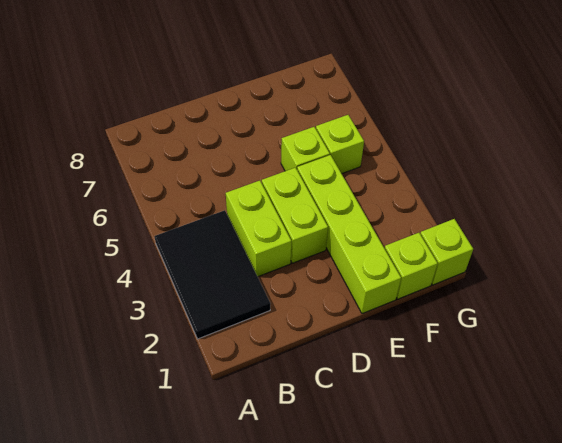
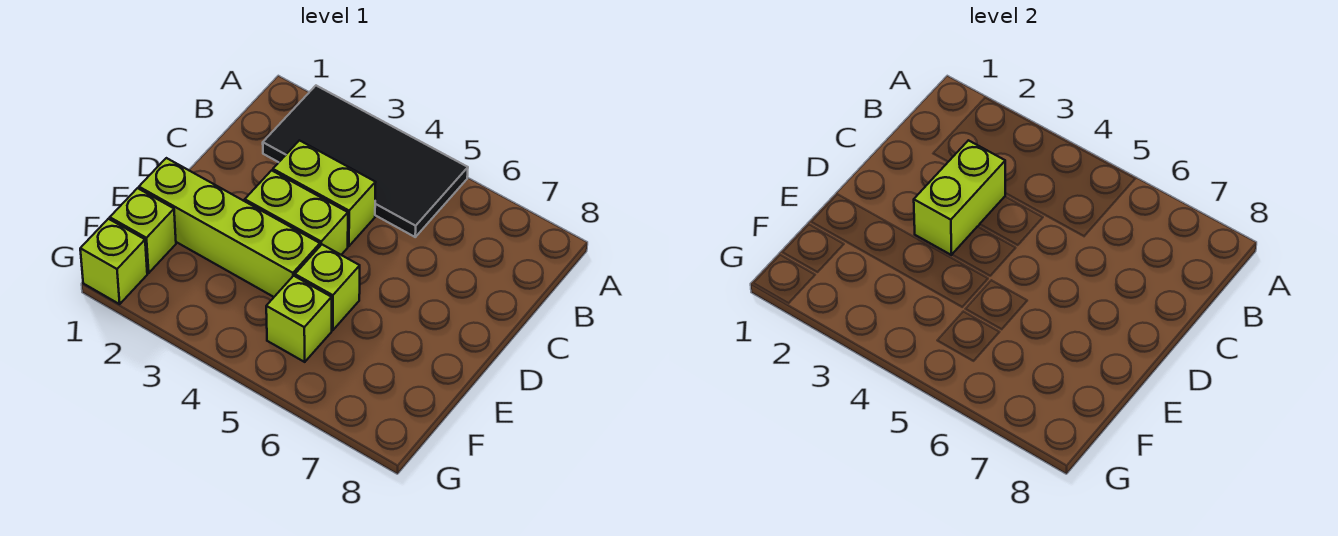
black 2x3 tile [154,210,270,339] -> black 2x4 tile [263,86,468,237]
none -> lime 1x2 brick [914,140,1005,255]

